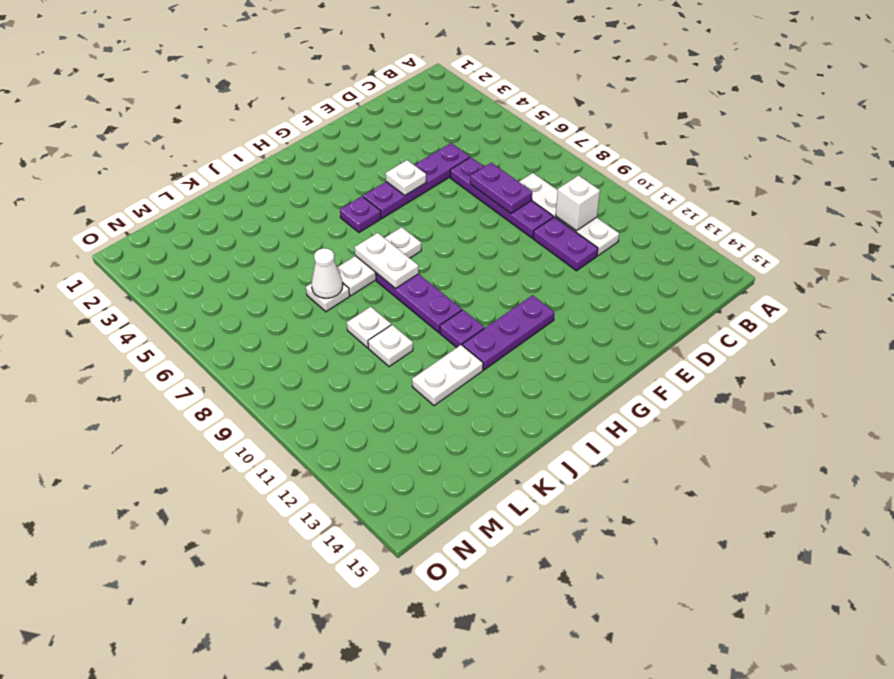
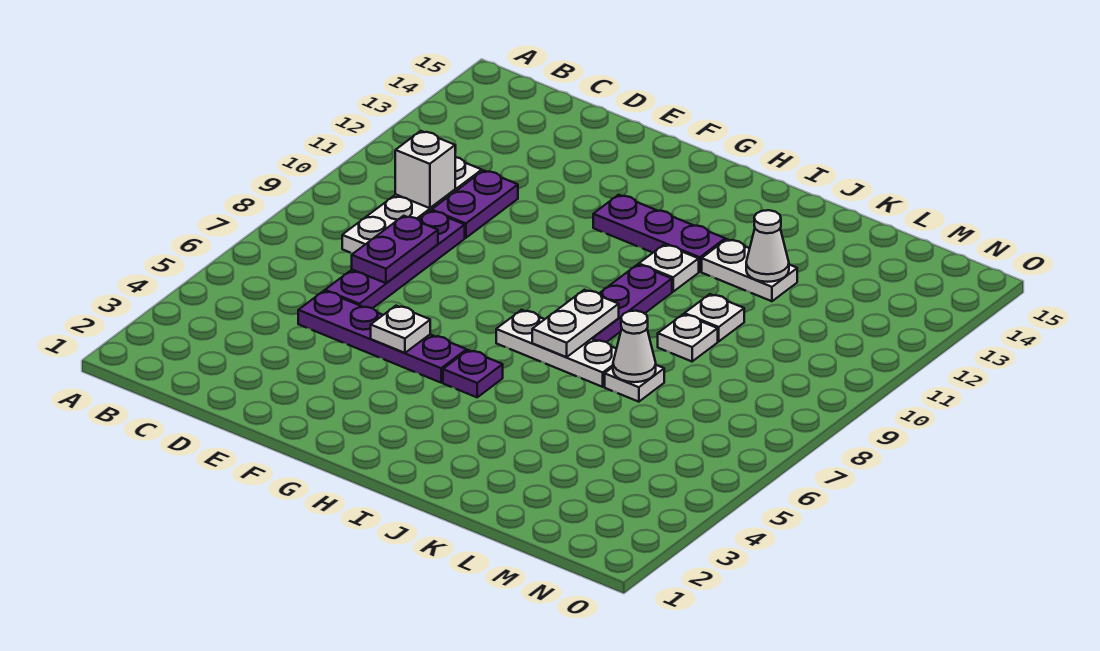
purple 1x1 plate [440,310,484,347] -> white 1x1 plate [639,244,699,292]
none -> white 1x1 cone [746,210,789,282]

